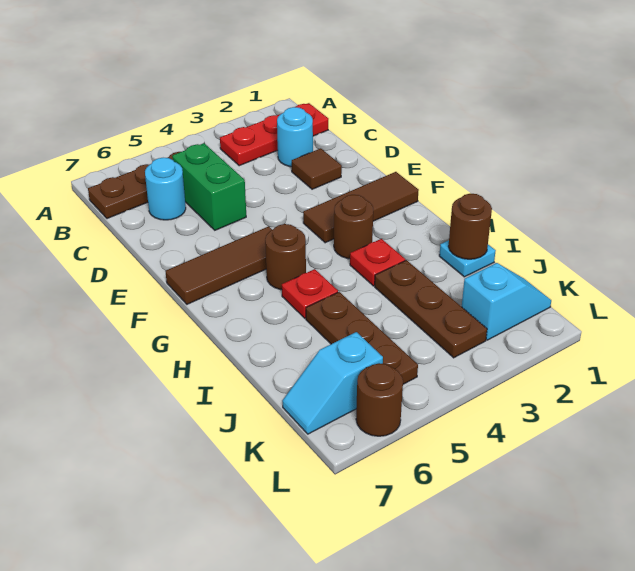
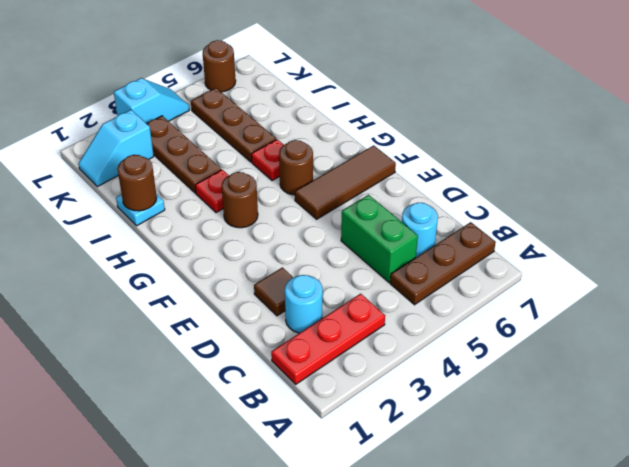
brown 1x3 tile [303,172,419,243] -> none
cyan 1x2 slope [282,332,383,434] -> cyan 1x2 slope moved to [114,78,189,124]

